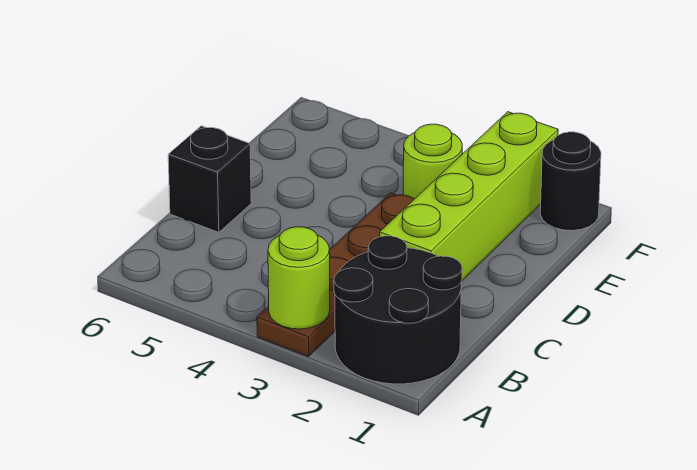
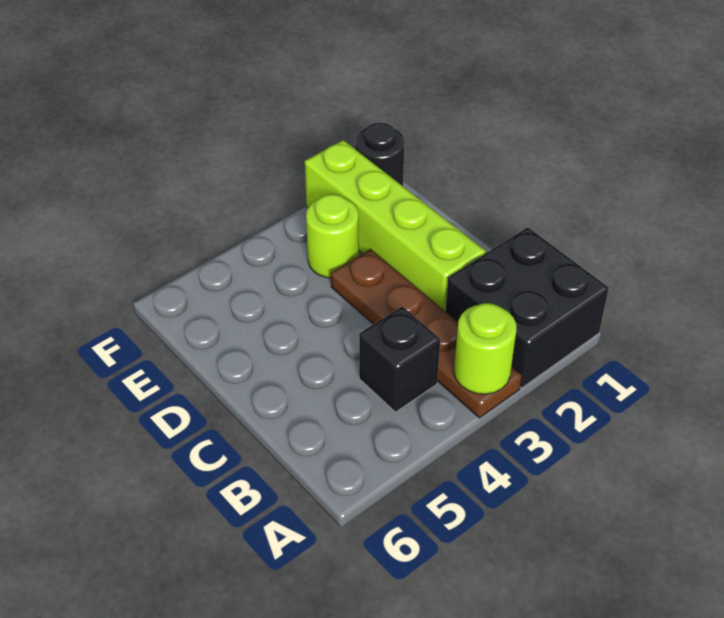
black 2x2 round brick [334,236,462,384] -> black 2x2 brick [445,227,609,388]
black 1x1 brick [168,126,251,232] -> black 1x1 brick moved to [359,306,440,412]

